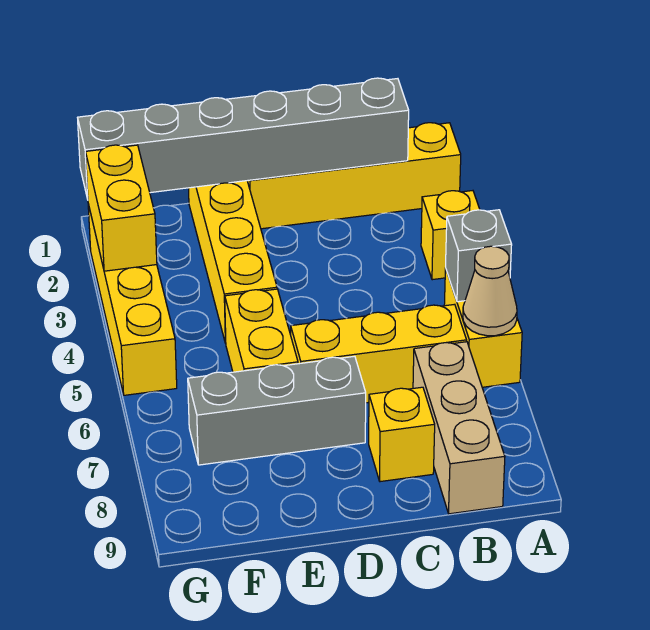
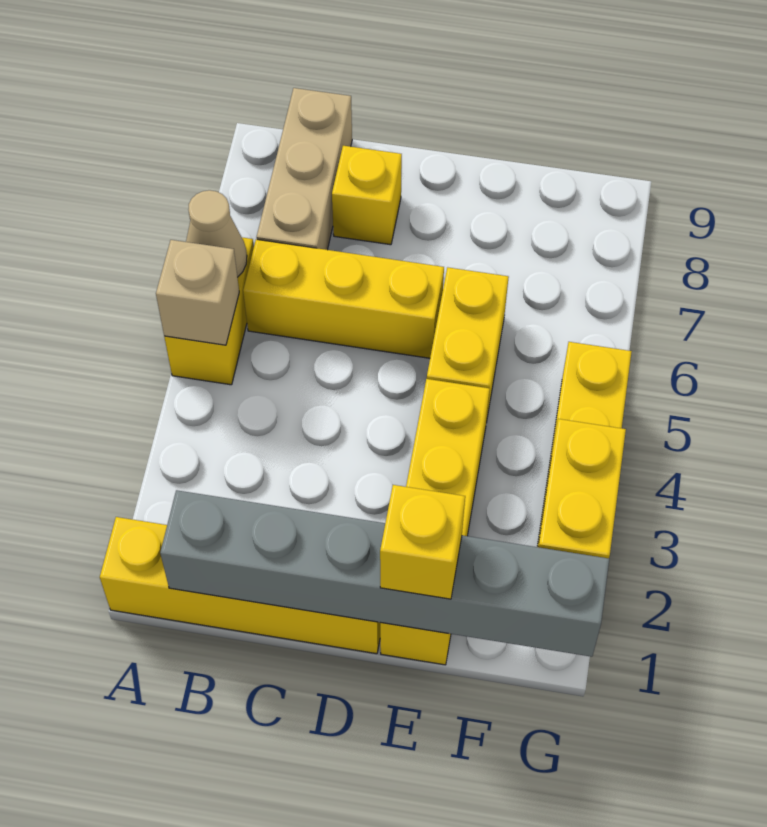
yellow 1x1 brick [421,191,480,280] -> yellow 1x1 brick moved to [380,485,465,599]
grey 1x1 brick [446,210,512,302] -> tan 1x1 brick [156,240,239,345]
grey 1x3 brick [188,356,366,465] -> none

